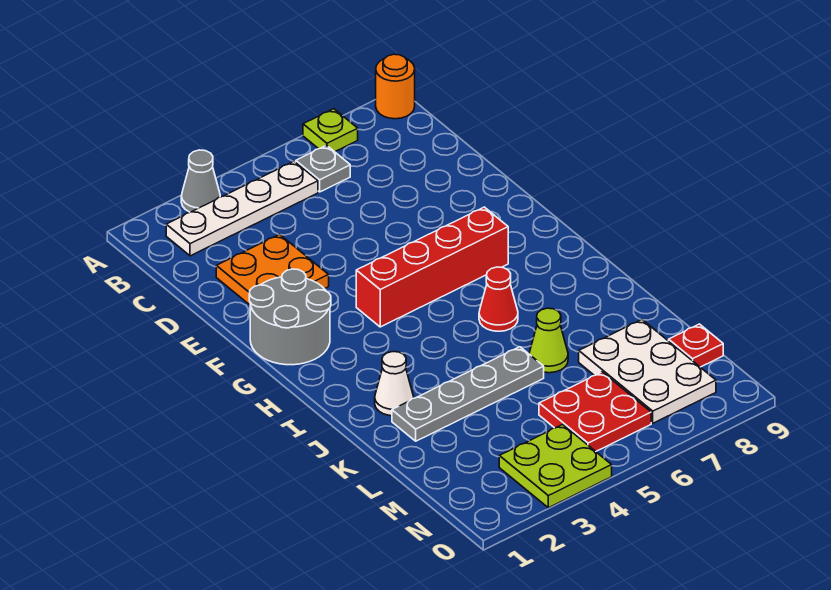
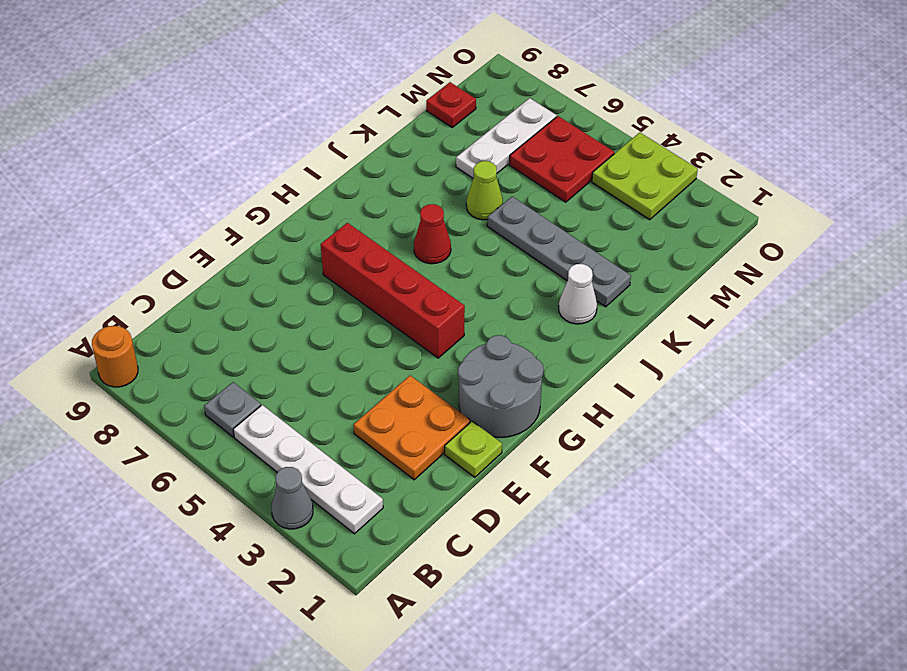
lime 1x1 plate [303,109,358,152] -> lime 1x1 plate moved to [445,421,502,477]
white 2x3 plate [579,320,716,423] -> white 1x3 plate [456,98,557,178]

